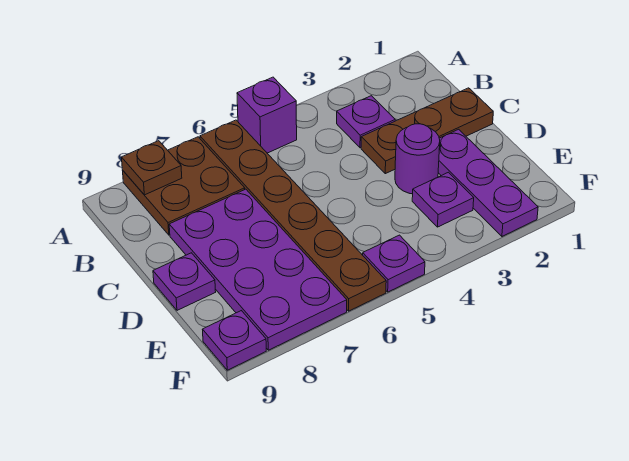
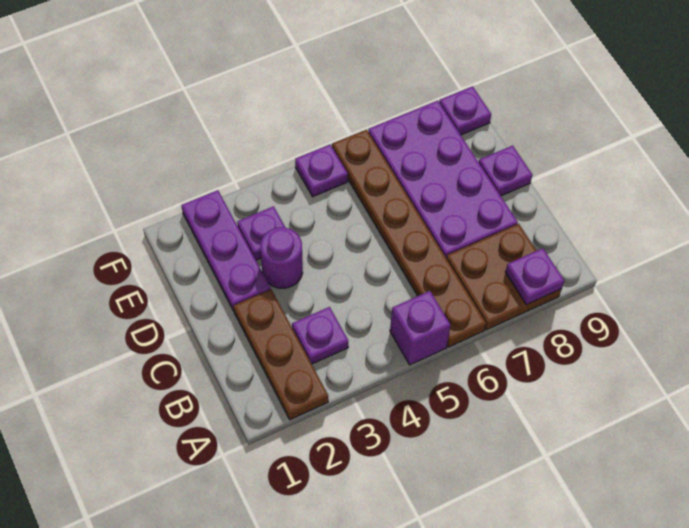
brown 1x1 plate [121,141,182,195] -> purple 1x1 plate [505,248,564,305]
brown 1x3 plate [361,88,493,174] -> brown 1x3 plate turned to [234,289,328,420]

